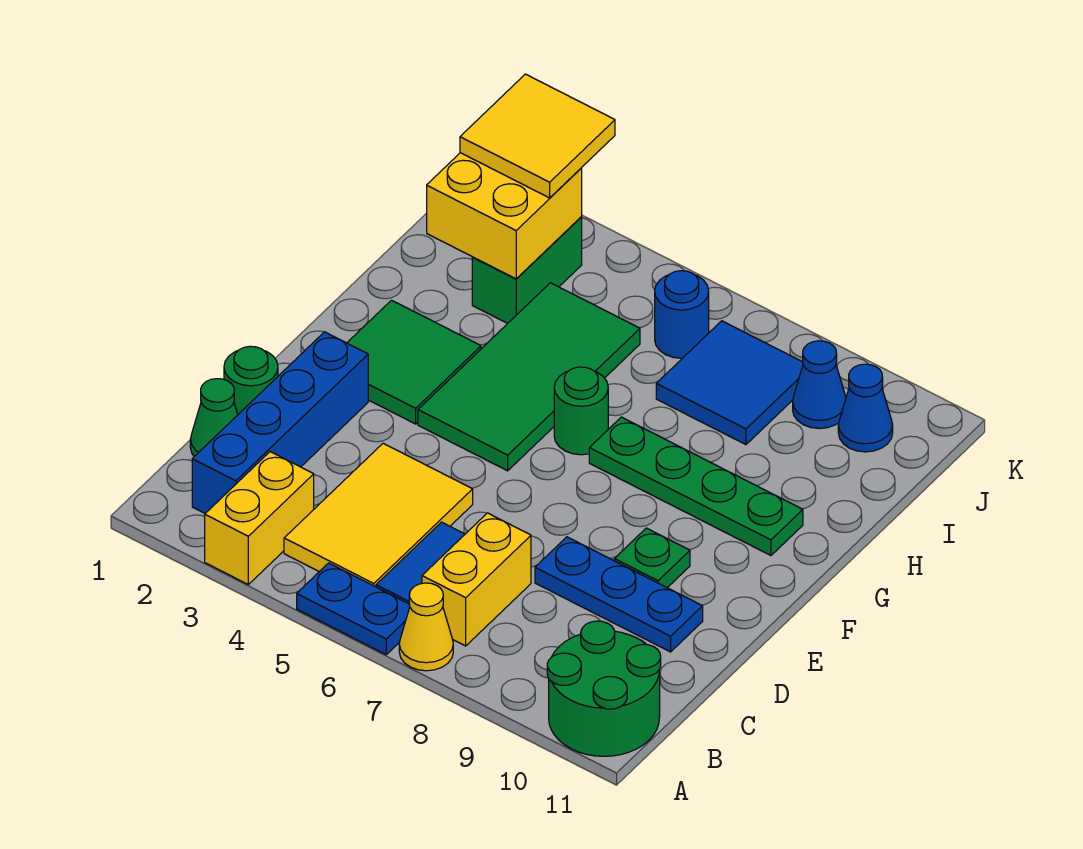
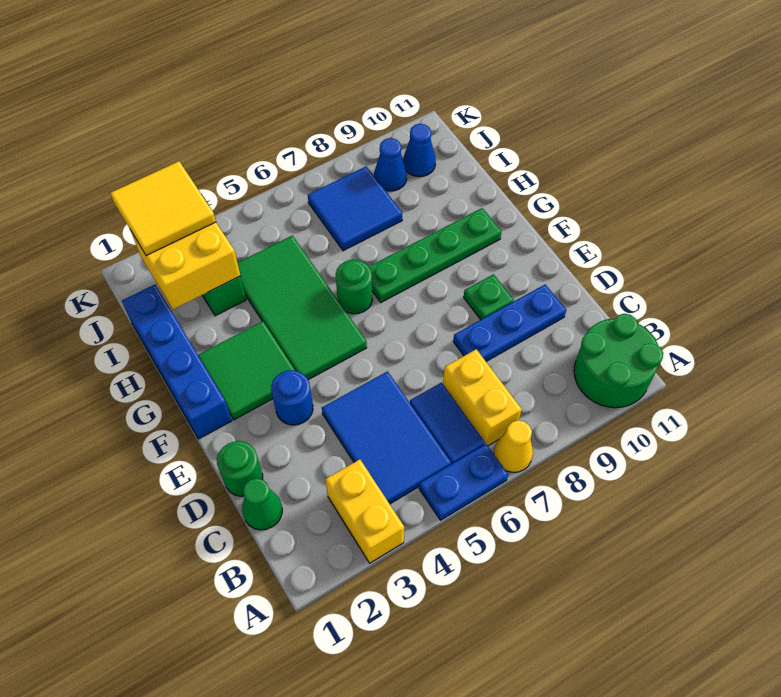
blue 1x4 brick [192,332,368,513] -> blue 1x4 brick moved to [122,285,232,439]
yellow 2x3 tile [284,443,473,587] -> blue 2x3 tile [322,371,451,504]
blue 1x1 round brick [655,271,709,358] -> blue 1x1 round brick moved to [271,370,313,425]

